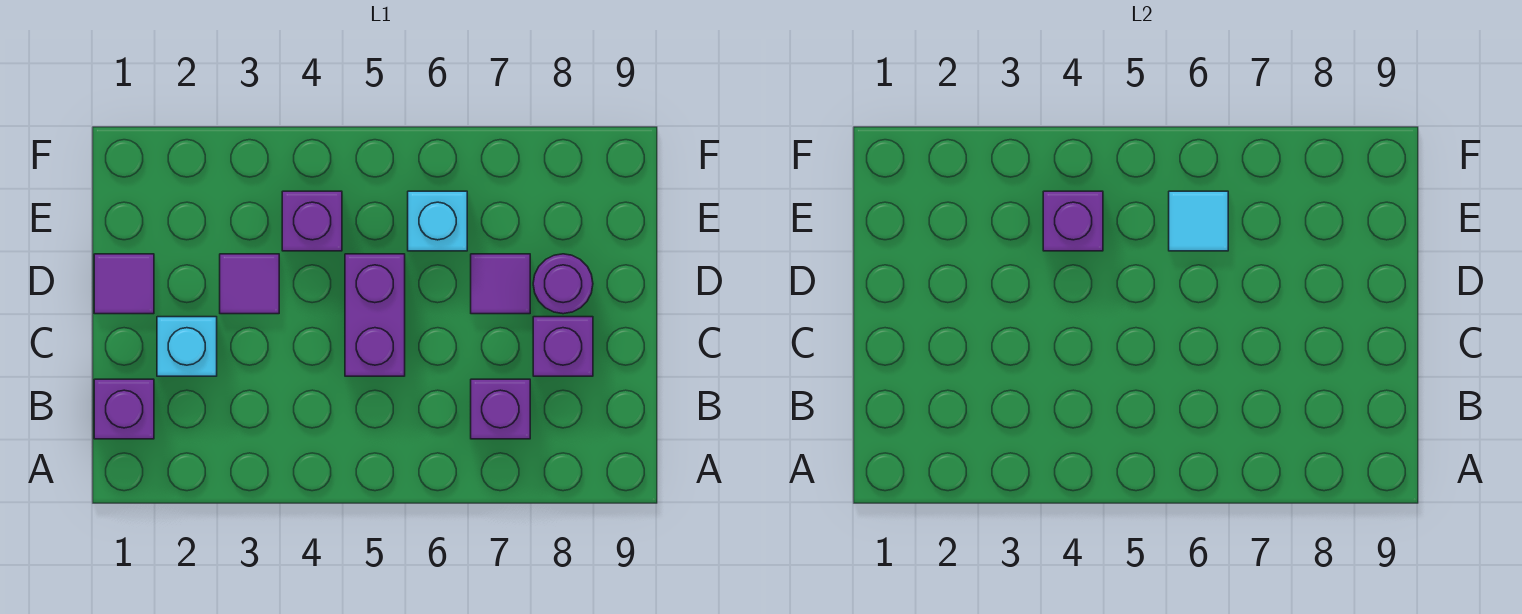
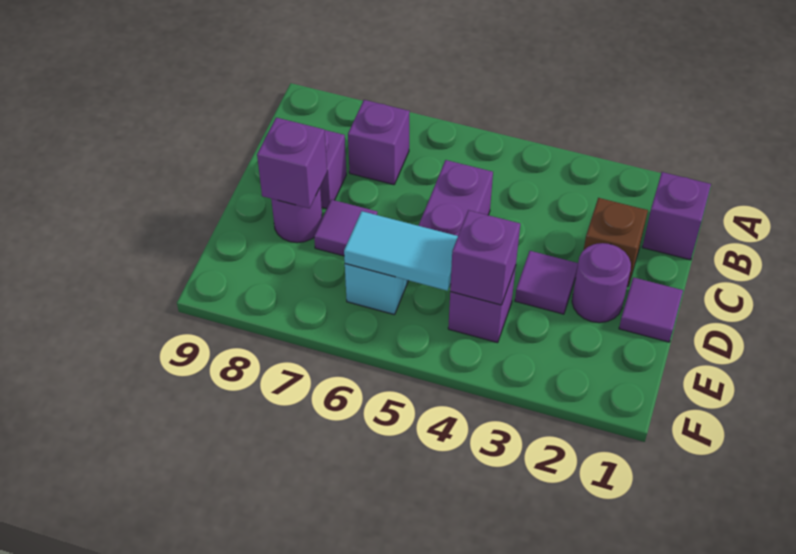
cyan 1x1 brick [157,317,217,376] -> brown 1x1 brick [584,198,648,287]
none -> purple 1x1 round brick [572,243,631,323]
none -> purple 1x1 brick [257,118,327,208]
cyan 1x1 tile [1169,191,1228,251] -> cyan 1x2 tile [344,211,458,291]

